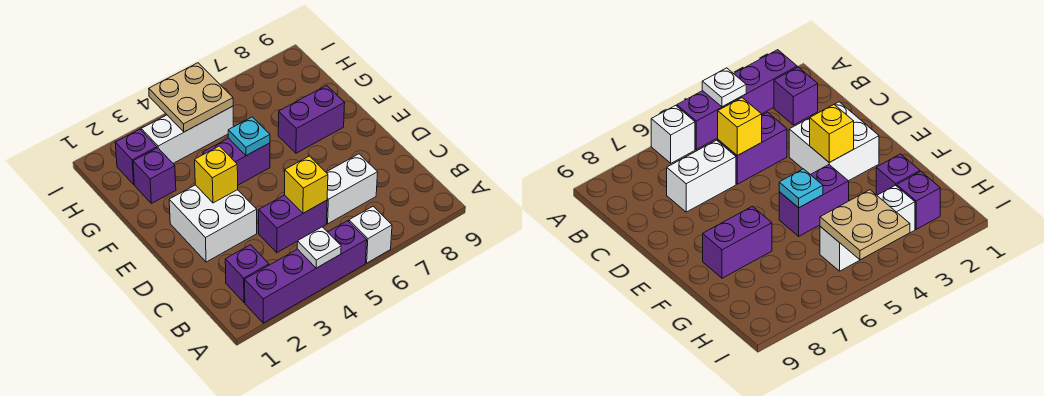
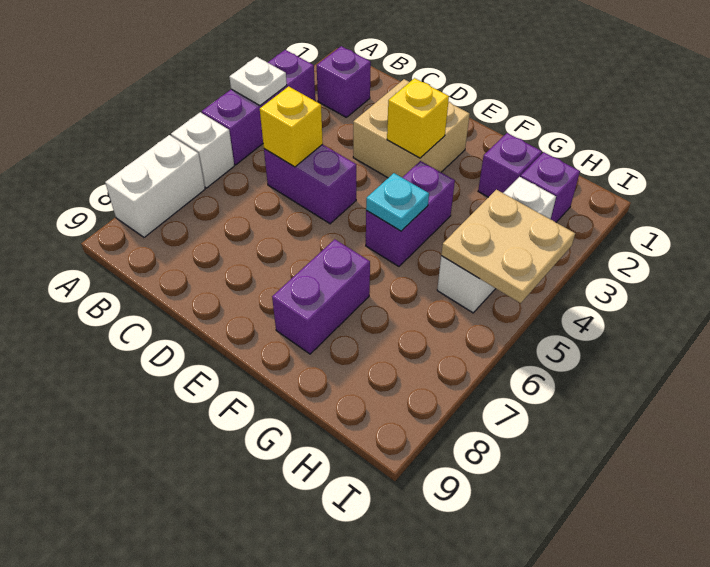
purple 1x4 brick [245,221,367,323] -> purple 1x3 brick [202,50,315,165]
purple 1x2 brick [259,195,327,253] -> purple 1x2 brick turned to [264,144,356,224]
white 1x2 brick [326,154,378,224] -> white 1x2 brick moved to [105,135,205,237]
white 2x2 brick [169,185,257,262] -> tan 2x2 brick [353,79,470,178]

